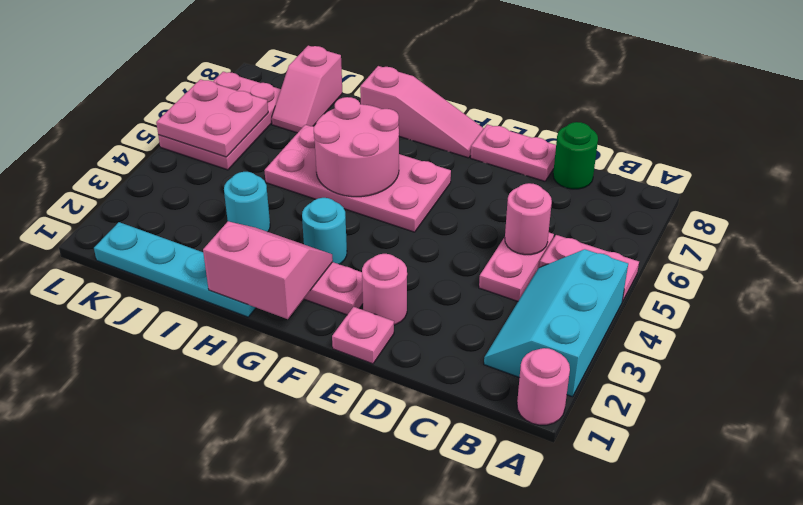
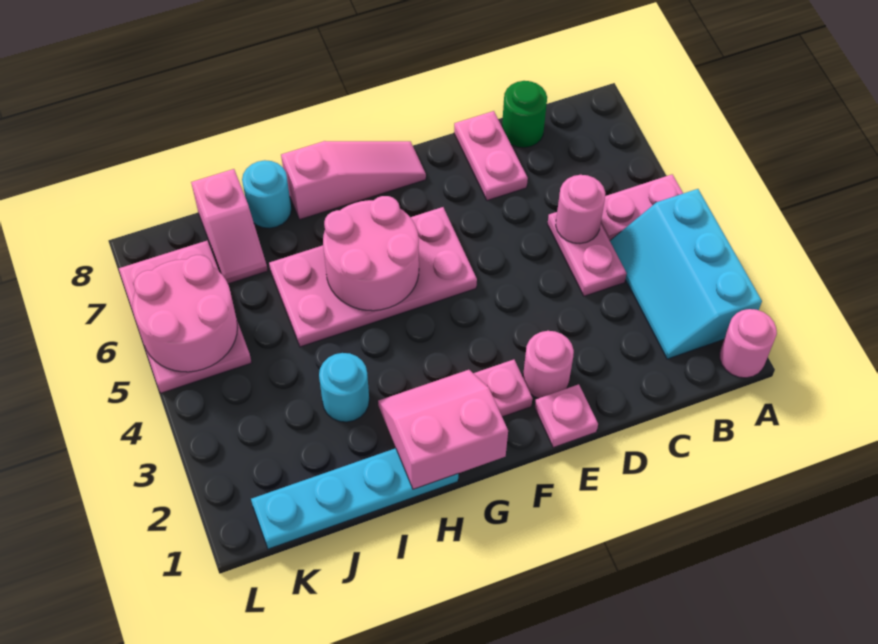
pink 1x2 plate [471,124,556,181] -> pink 1x2 plate turned to [454,111,528,201]
cyan 1x1 round brick [302,198,347,264] -> cyan 1x1 round brick moved to [242,160,291,228]
pink 2x2 plate [156,79,268,157] -> pink 2x2 round brick [133,255,237,372]

